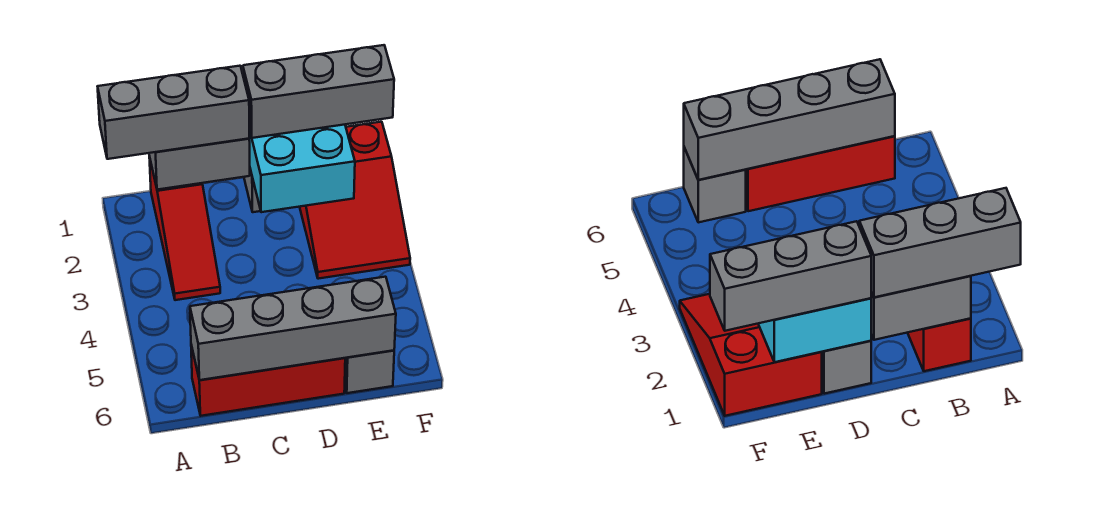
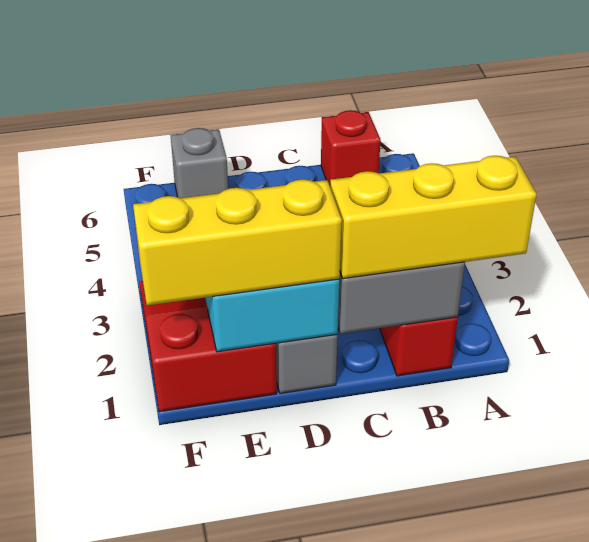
grey 1x3 brick [97,66,249,159] -> yellow 1x3 brick [330,156,537,279]
red 1x3 brick [191,345,345,416] -> red 1x1 brick [321,110,381,186]
grey 1x4 brick [190,277,396,380] -> none
grey 1x3 brick [243,45,394,138] -> yellow 1x3 brick [133,179,342,305]

